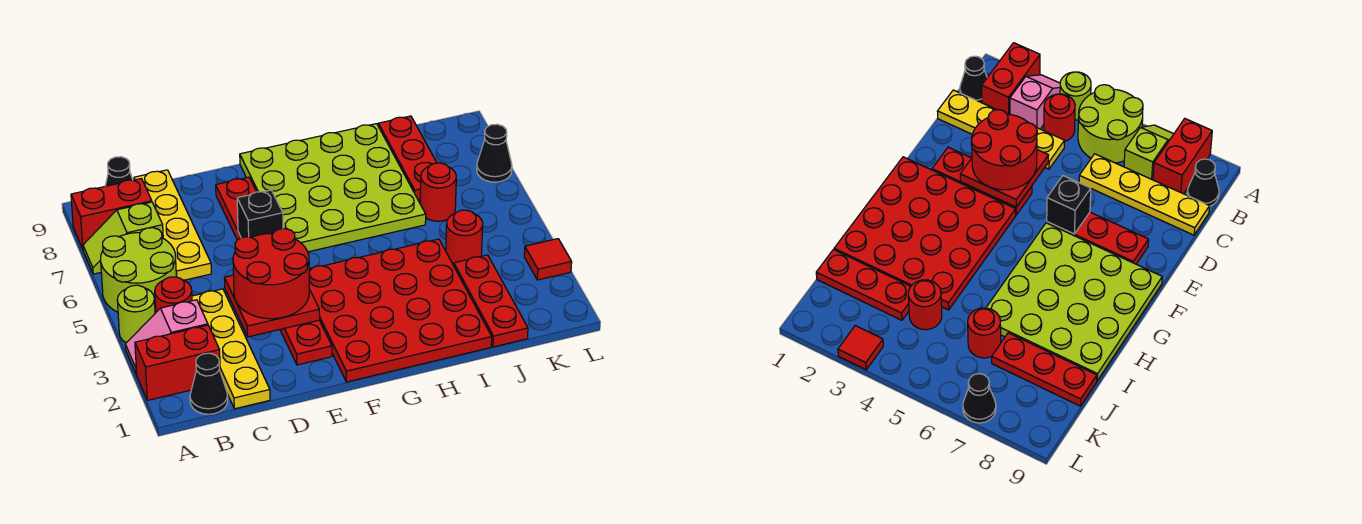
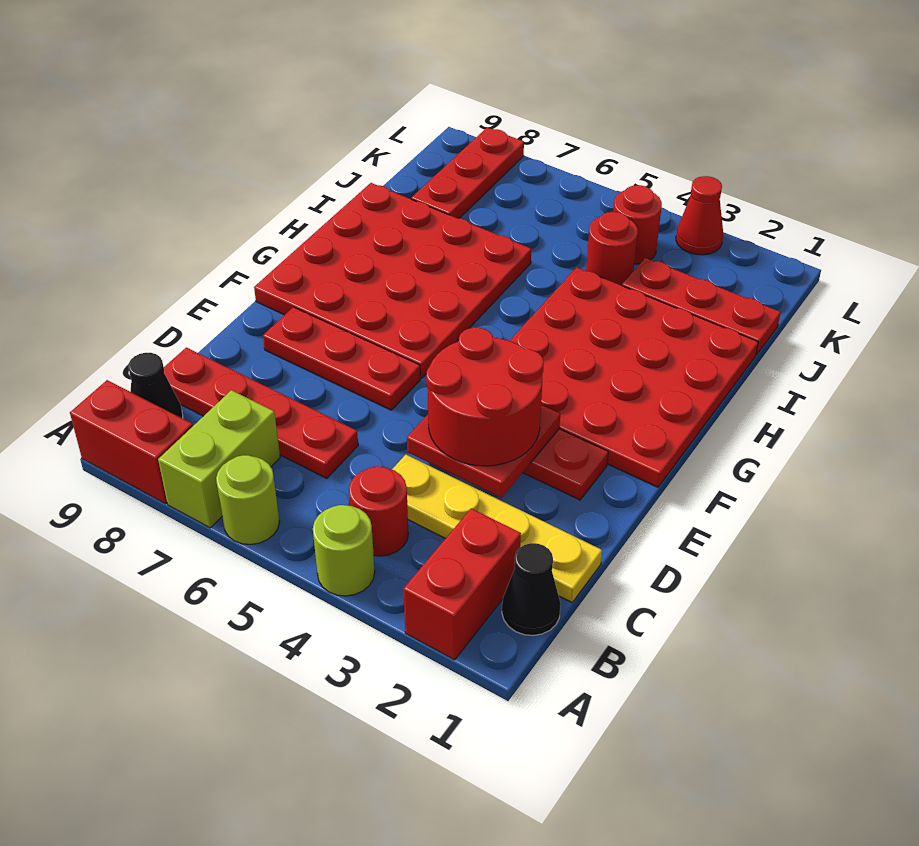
pink 1x2 slope [125,300,208,374] -> none
lime 2x2 round brick [101,228,176,313] -> lime 1x1 round brick [216,455,280,545]
lime 1x2 slope [83,202,163,274] -> lime 1x2 brick [158,390,280,528]
red 1x2 brick [71,179,152,249] -> red 1x2 brick turned to [70,380,193,504]
yellow 1x4 plate [134,170,211,280] -> red 1x4 plate [164,348,358,478]
black 1x1 brick [237,190,283,238] -> none
lime 4x4 plate [240,124,426,252] -> red 4x4 plate [254,183,531,378]
red 1x1 round brick [420,163,456,221] -> red 1x1 round brick moved to [613,185,662,264]
red 1x3 plate [378,116,437,200] -> red 1x3 plate turned to [411,128,524,218]
red 1x1 tile [524,239,572,280] -> red 1x1 cone [676,176,723,255]
black 1x1 cone [477,124,512,182] -> none

